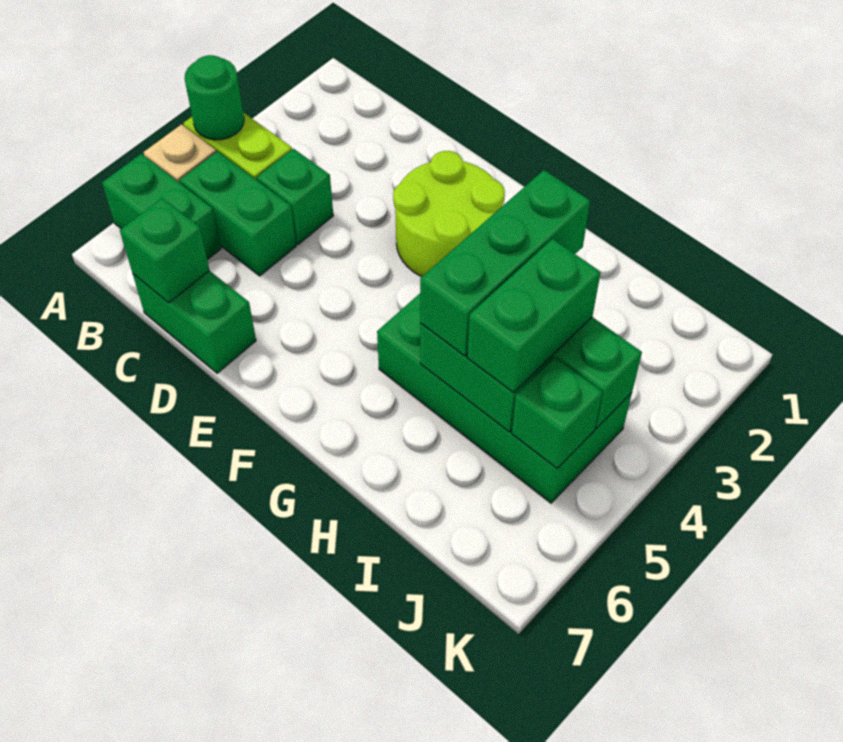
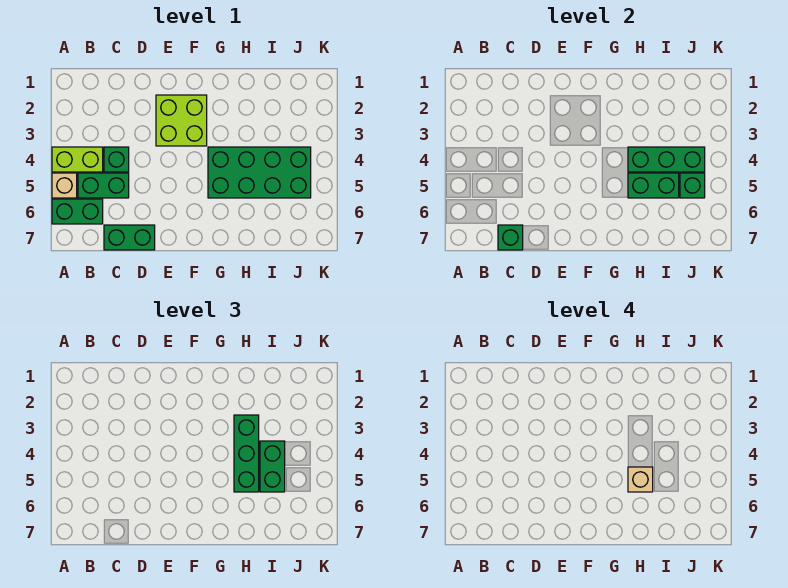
green 1x1 round brick [185,55,244,140] -> none
lime 2x2 round brick [393,151,505,277] -> lime 2x2 brick [156,95,207,146]
none -> tan 1x1 brick [628,467,653,492]

